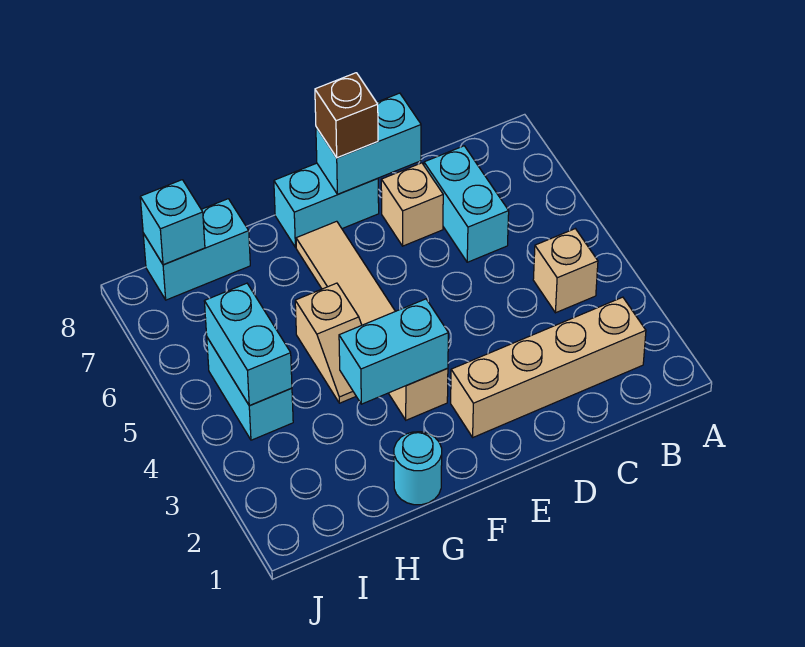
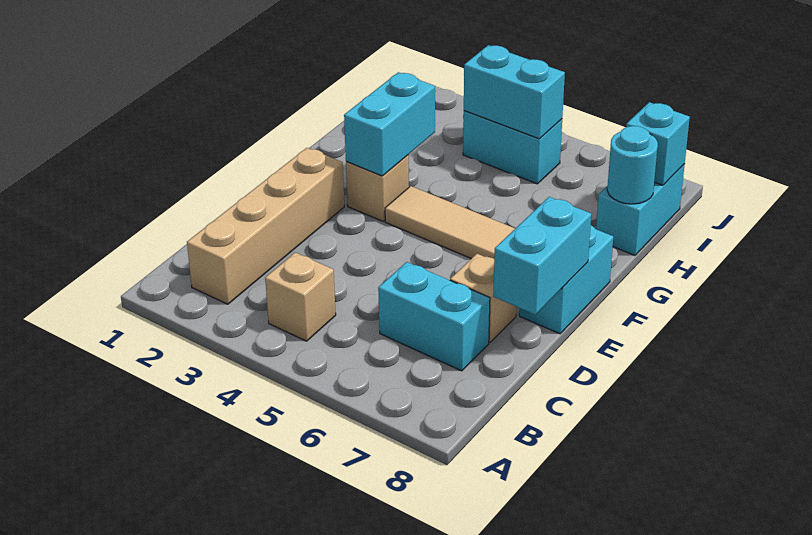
brown 1x1 brick [315,73,378,158] -> none
cyan 1x1 round brick [394,432,442,505] -> cyan 1x1 round brick moved to [607,126,658,204]
tan 1x2 slope [295,283,362,403] -> none

